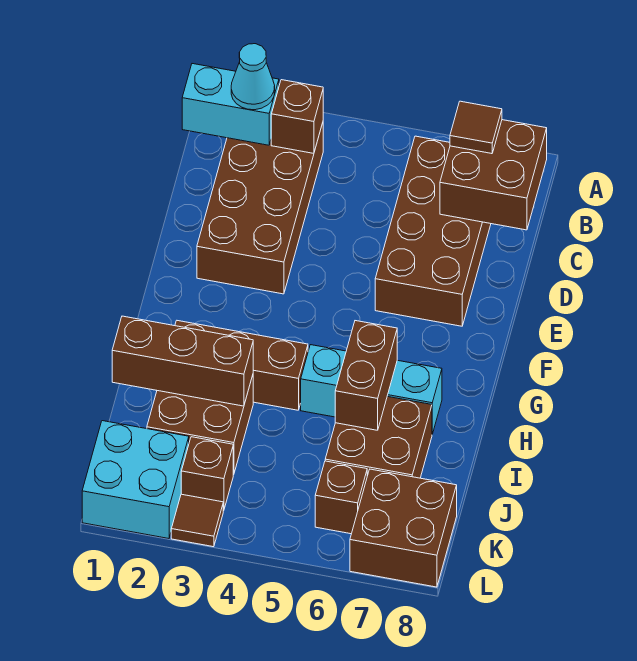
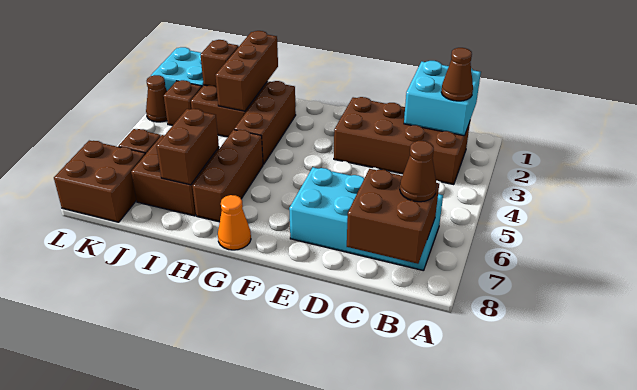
cyan 1x2 brick [182,64,279,145] -> cyan 2x2 brick [404,61,481,136]
cyan 1x1 cone [231,44,275,110] -> brown 1x1 cone [441,48,473,101]
brown 1x1 brick [271,80,323,153] -> brown 1x1 brick moved to [200,40,239,87]
brown 2x4 brick [375,136,491,326] -> cyan 2x4 brick [289,167,443,271]
brown 1x1 tile [450,101,502,154] -> brown 1x1 cone [400,141,436,202]
none -> orange 1x1 cone [218,195,251,250]
cyan 1x3 brick [301,345,442,434] -> brown 1x3 brick [193,130,263,222]
brown 1x2 brick [335,321,397,430] -> brown 1x2 brick turned to [156,109,219,185]
brown 1x1 tile [171,494,223,547] -> brown 1x1 cone [146,75,167,122]

